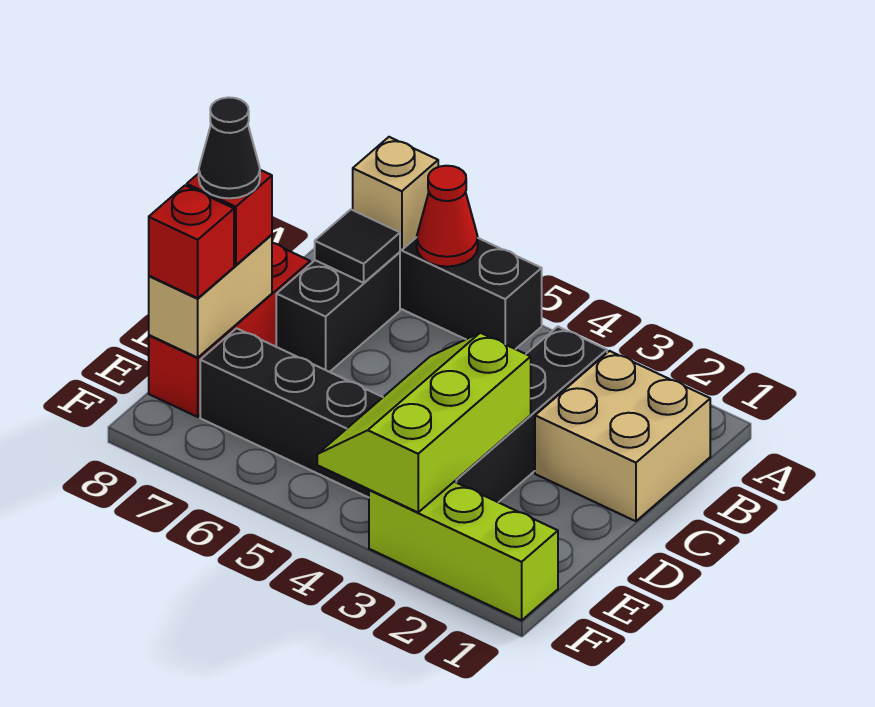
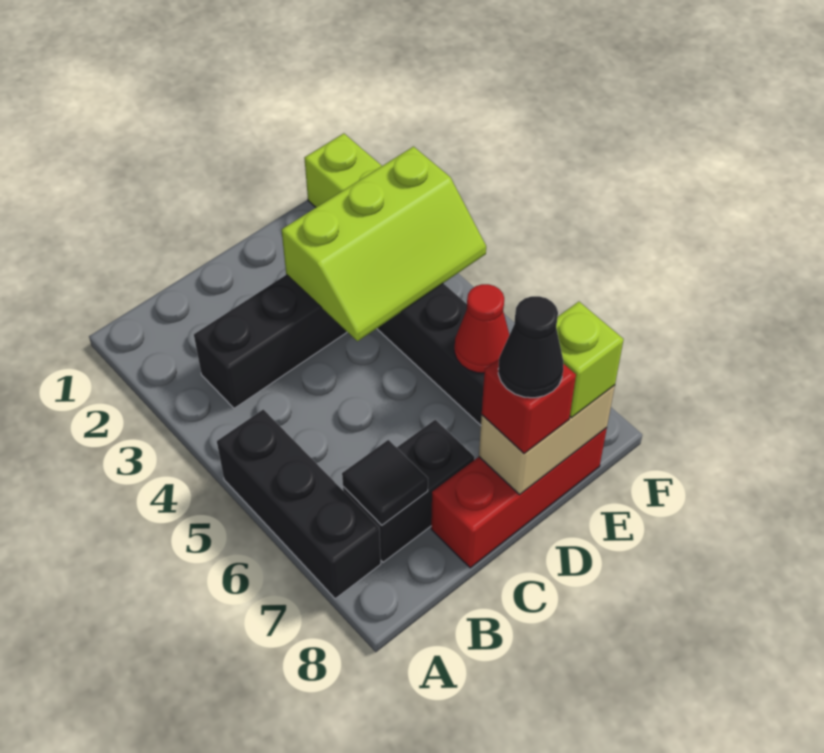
red 1x1 cone [417,166,478,267] -> red 1x1 cone moved to [454,284,509,373]
tan 1x1 brick [353,137,438,250] -> none
tan 2x2 brick [535,351,710,521] -> none
red 1x1 brick [149,186,234,298] -> lime 1x1 brick [556,302,624,418]

